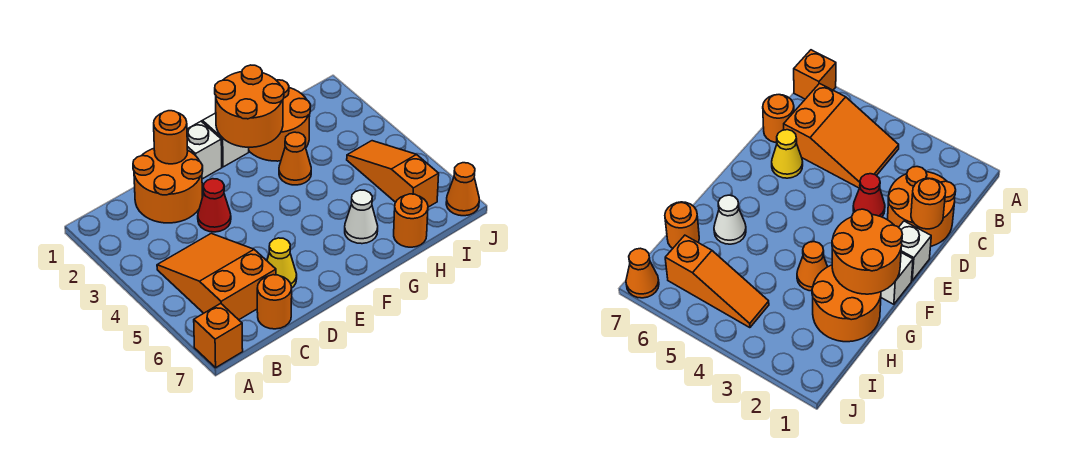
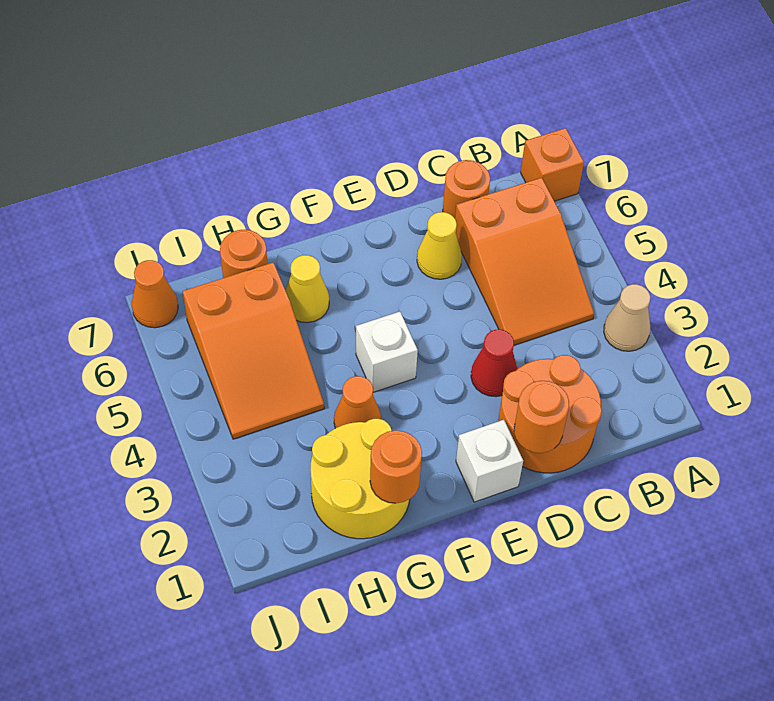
none -> tan 1x1 cone [604,284,650,351]
white 1x1 brick [202,113,249,167] -> white 1x1 brick moved to [356,312,418,392]
orange 2x2 round brick [215,65,284,147] -> orange 1x1 round brick [370,430,422,503]
orange 2x2 round brick [249,80,311,161] -> yellow 2x2 round brick [310,419,410,539]
white 1x1 cone [345,190,378,244] -> yellow 1x1 cone [285,255,329,323]
orange 1x3 slope [347,141,439,207] -> orange 2x3 slope [183,263,324,439]

